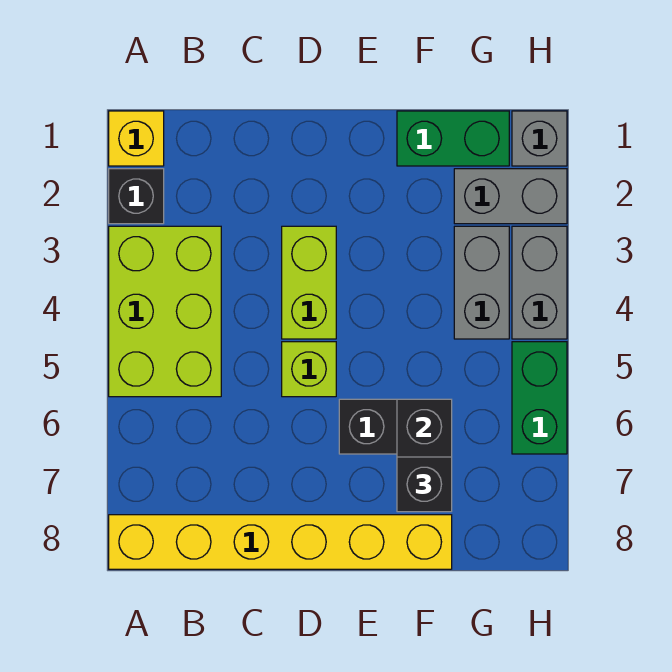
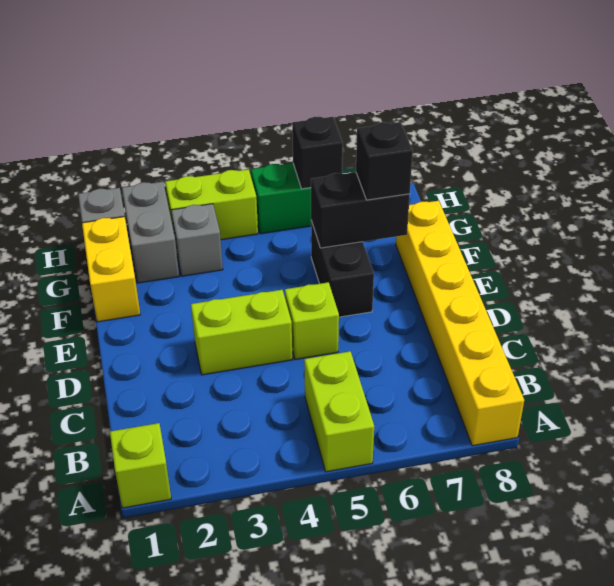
yellow 1x1 brick [109,111,164,166] -> lime 1x1 brick [110,423,171,508]
black 1x1 brick [109,169,164,224] -> black 1x1 brick moved to [292,117,343,189]
lime 2x3 brick [109,226,221,397] -> lime 1x2 brick [304,351,374,472]
green 1x2 brick [397,111,509,166] -> yellow 1x2 brick [82,217,140,322]
grey 1x2 brick [454,226,509,339] -> grey 1x1 brick [171,204,223,276]
grey 1x2 brick [512,226,567,339] -> lime 1x2 brick [166,169,258,240]

